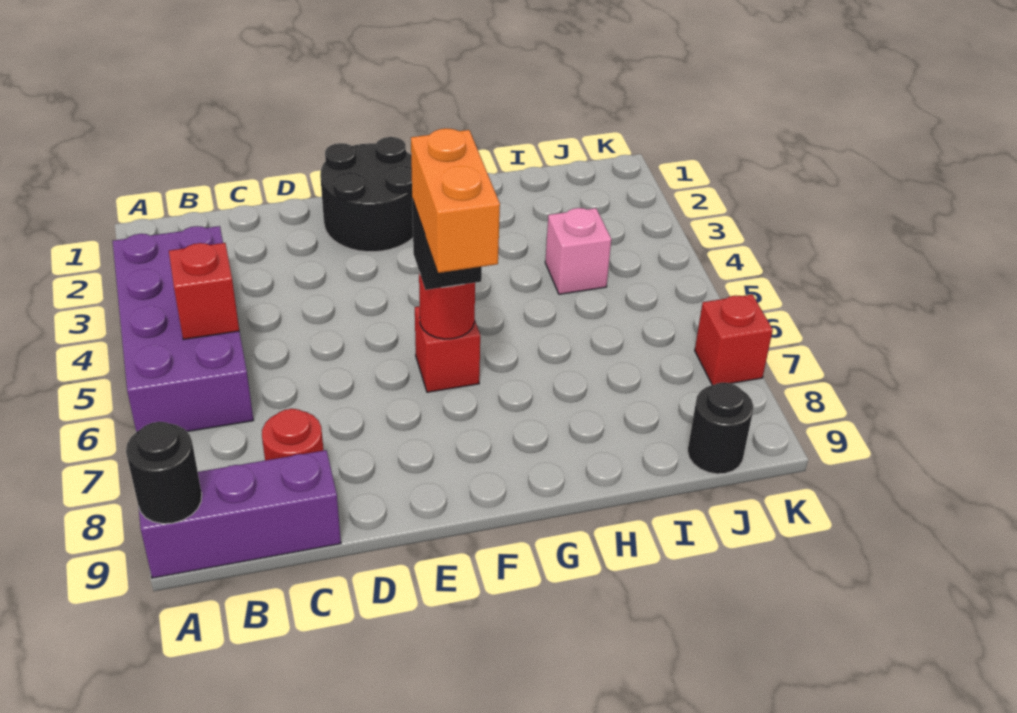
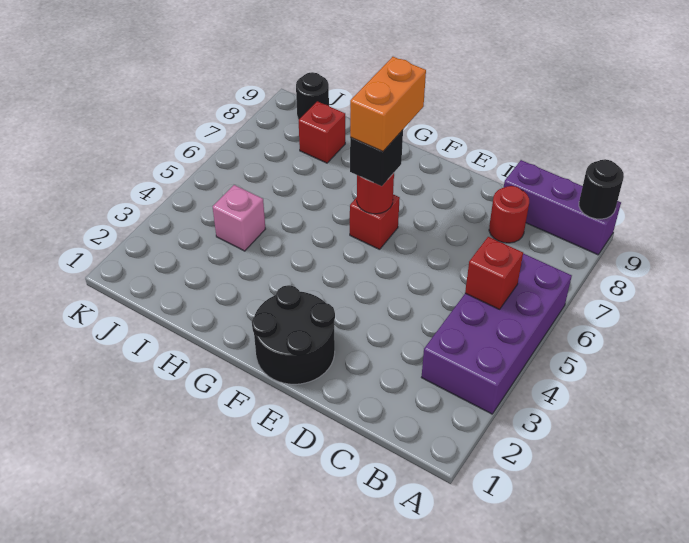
red 1x1 brick [695,294,773,385] -> red 1x1 brick moved to [299,101,346,163]

